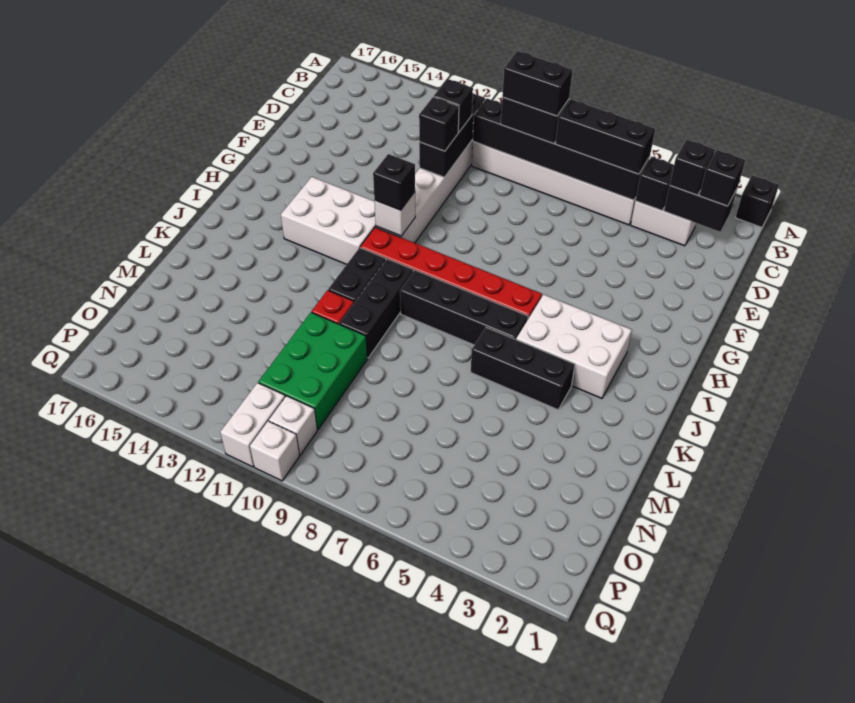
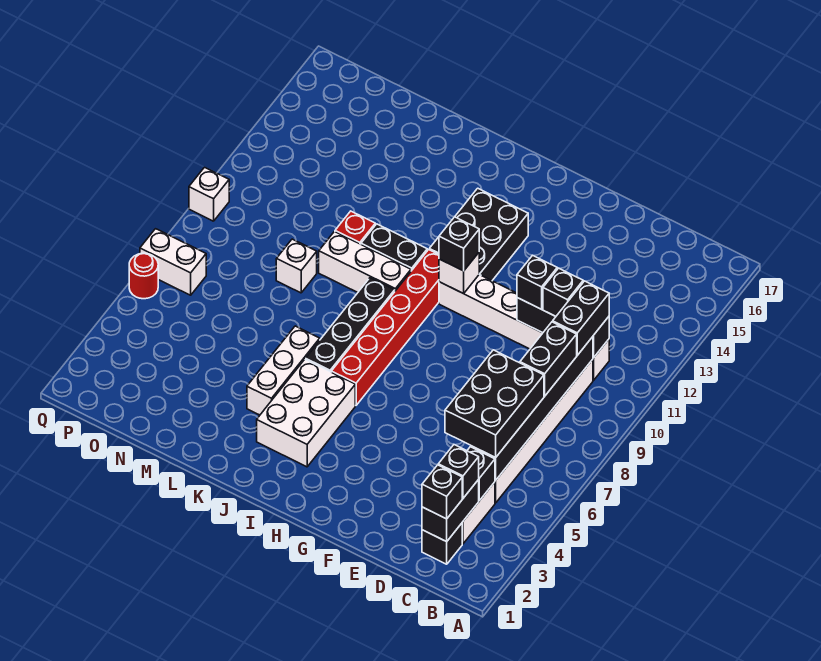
black 1x1 brick [735,175,779,227] -> black 1x1 brick moved to [422,523,462,564]
black 1x3 brick [555,99,655,174] -> black 2x3 brick [445,350,544,458]
black 1x2 brick [502,51,573,116] -> black 1x2 brick moved to [553,281,609,355]
white 2x3 brick [281,177,376,264] -> black 2x3 brick [429,188,528,281]
black 1x3 brick [340,259,413,358] -> white 1x3 brick [319,232,411,292]
black 1x3 brick [471,327,575,410] -> white 1x3 brick [247,326,320,415]
green 2x3 brick [259,312,367,430] -> none
white 1x1 brick [269,396,317,455] -> white 1x1 brick moved to [276,239,317,293]
white 1x2 brick [220,383,285,467] -> white 1x2 brick moved to [140,229,206,295]
none -> red 1x1 round brick [129,253,158,299]

